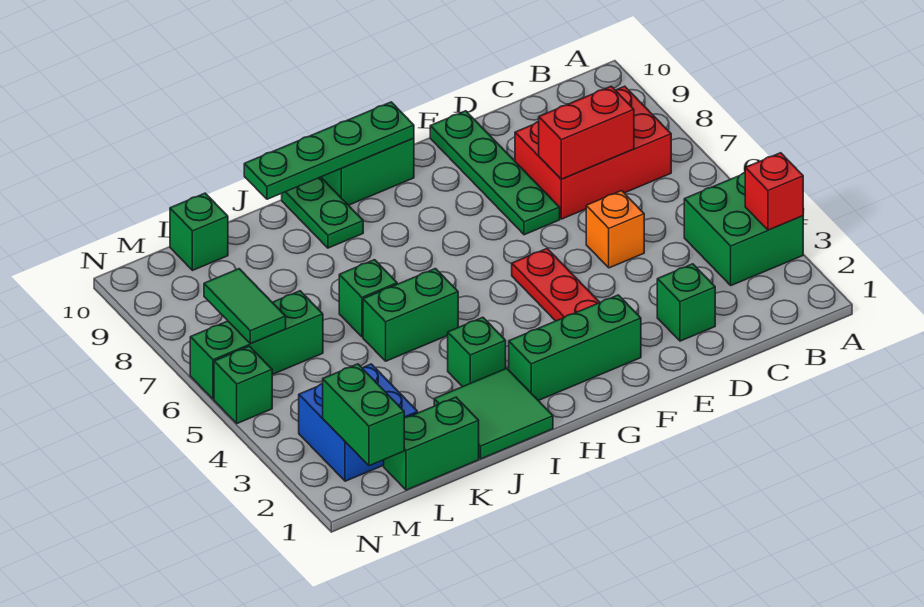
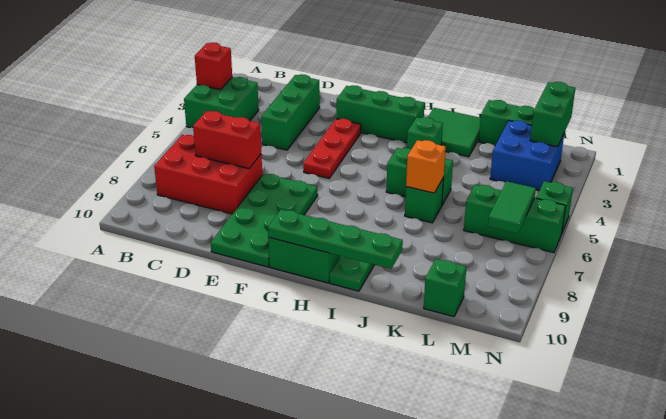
green 1x1 brick [657,264,715,341] -> green 1x3 brick [261,74,320,150]
orange 1x1 brick [586,191,644,268] -> orange 1x1 brick moved to [406,140,446,193]
green 1x4 plate [430,111,560,235] -> green 2x4 plate [211,174,318,267]

